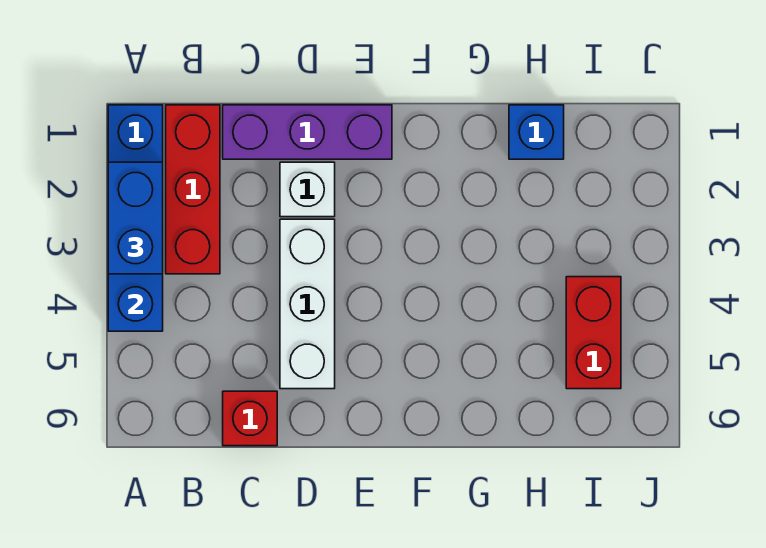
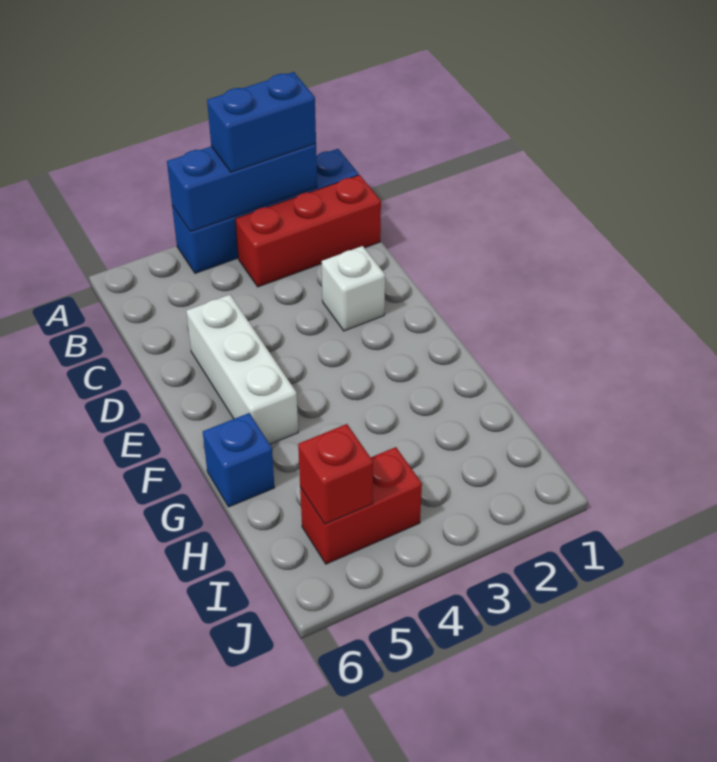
purple 1x3 brick [223,105,392,159] -> none
red 1x1 brick [223,391,277,446] -> red 1x1 brick moved to [298,424,373,524]
white 1x3 brick [280,219,335,389] -> white 1x3 brick turned to [186,295,298,444]
blue 1x1 brick [509,105,564,159] -> blue 1x1 brick moved to [203,413,275,507]

